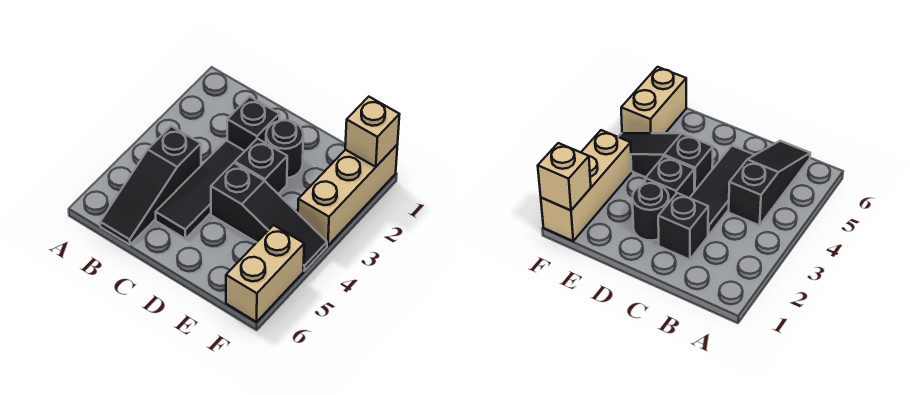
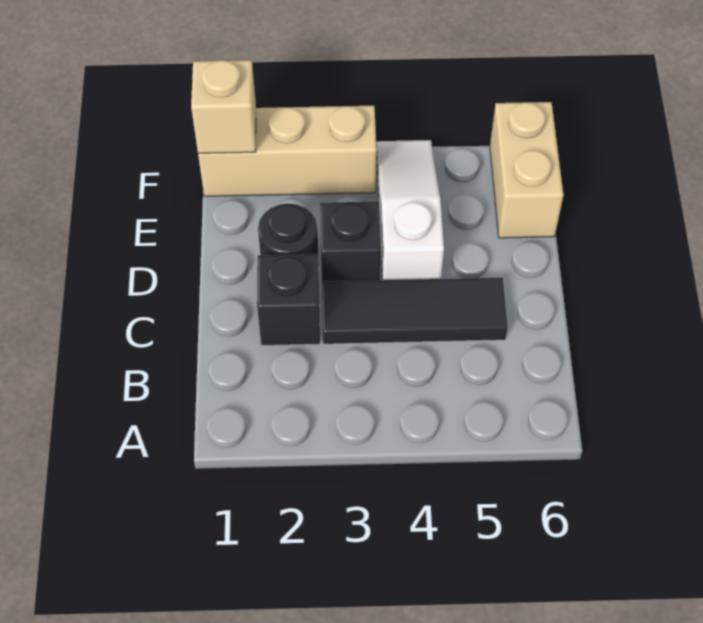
black 1x3 slope [100,126,201,245] -> none
black 1x3 slope [211,163,327,271] -> white 1x3 slope [376,140,444,280]
tan 1x2 brick [226,225,304,322] -> tan 1x2 brick turned to [490,102,564,238]

